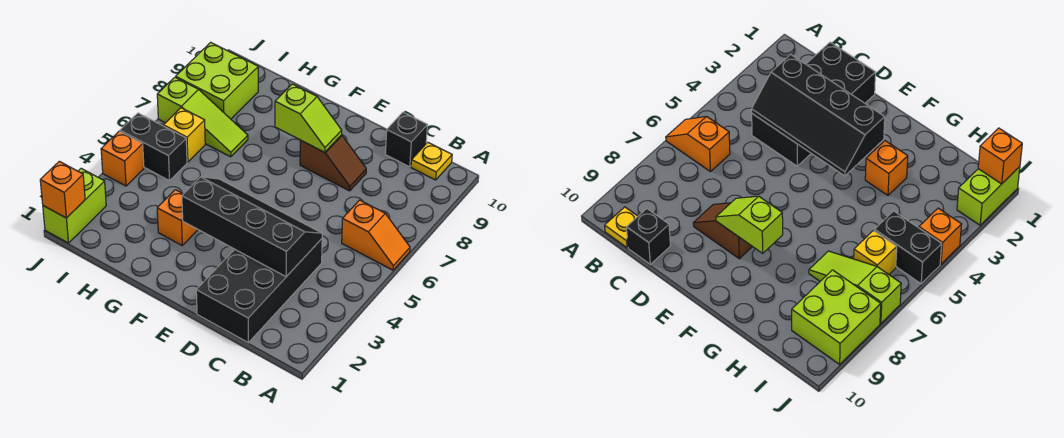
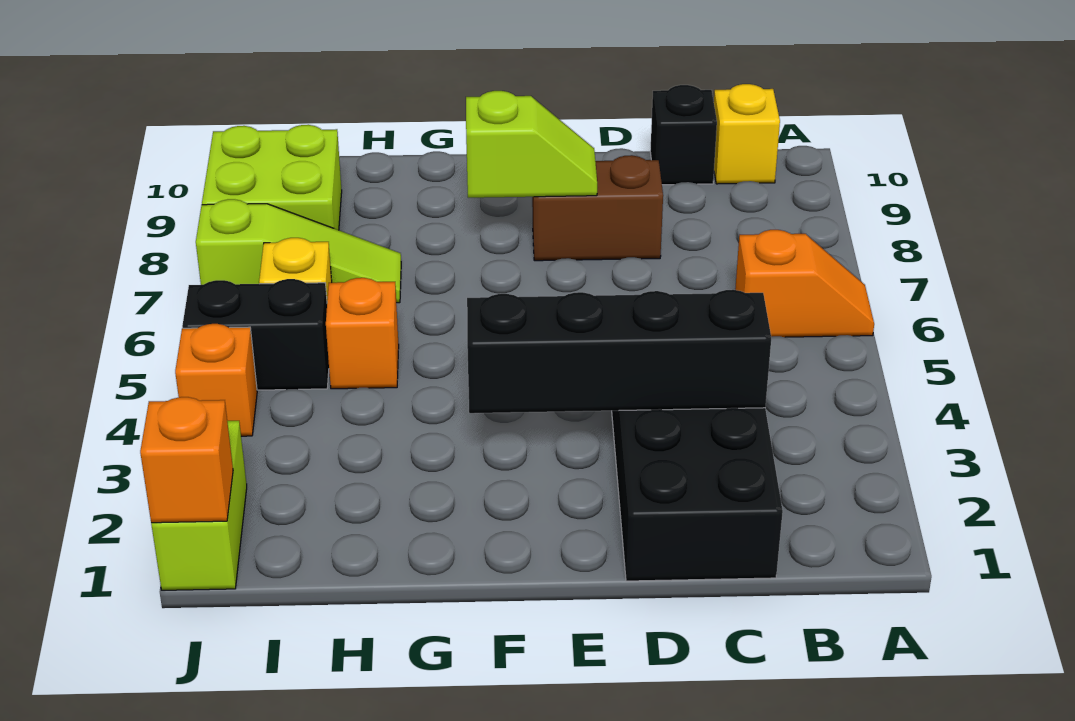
yellow 1x1 plate [411,142,452,180] -> yellow 1x1 brick [714,84,780,184]
brown 1x2 slope [300,135,366,191] -> brown 1x2 brick [532,155,663,261]
orange 1x1 brick [157,190,198,245] -> orange 1x1 brick moved to [326,278,399,389]

